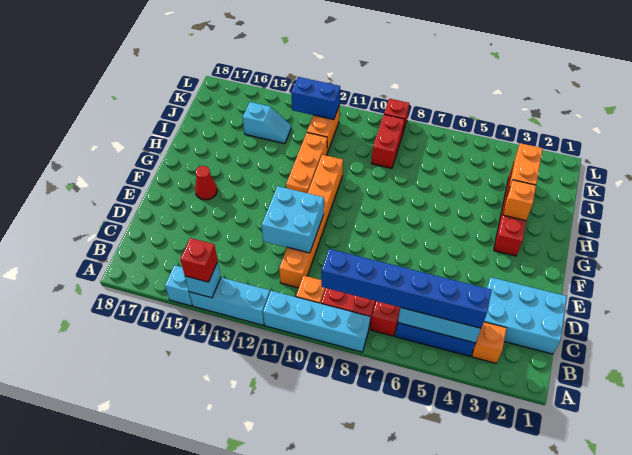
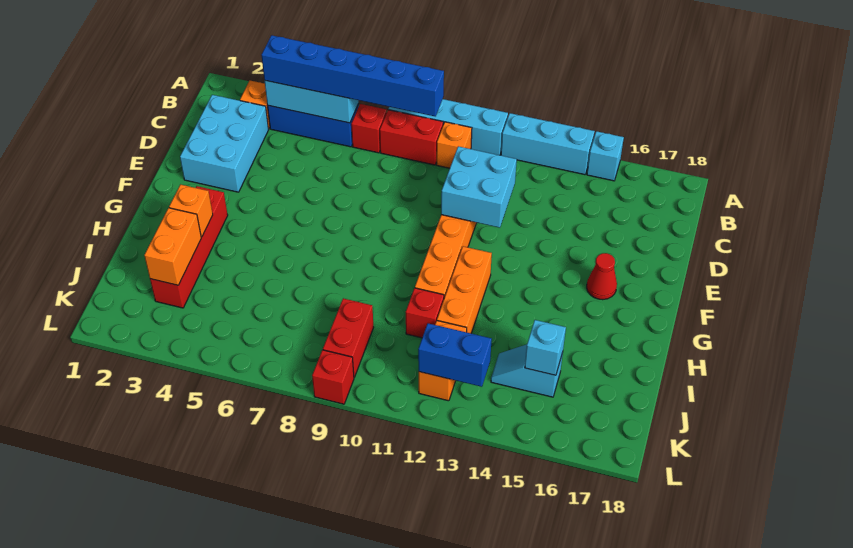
cyan 1x1 brick [185,262,221,298] -> cyan 1x1 brick moved to [525,320,566,375]
red 1x1 brick [180,238,218,282] -> red 1x1 brick moved to [406,288,444,338]
cyan 2x3 brick [484,277,567,354] -> cyan 2x3 brick turned to [180,95,268,192]

